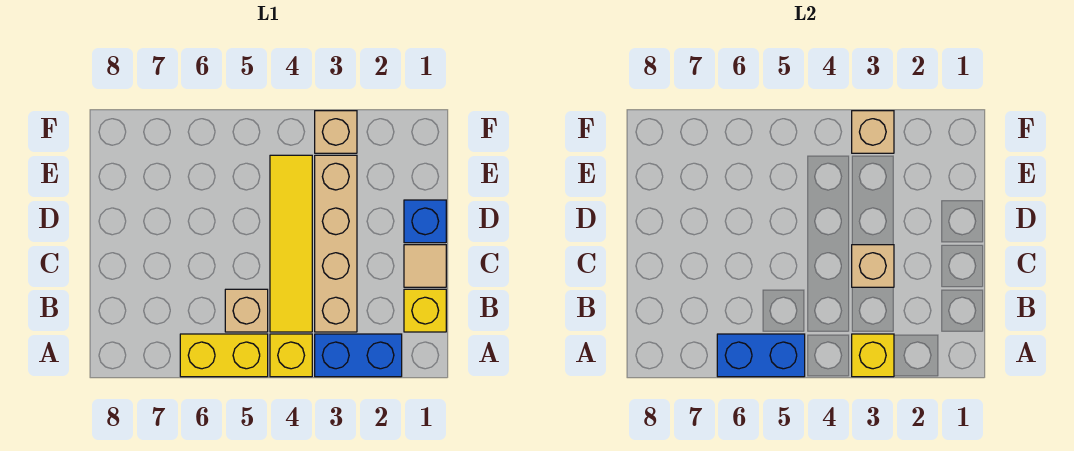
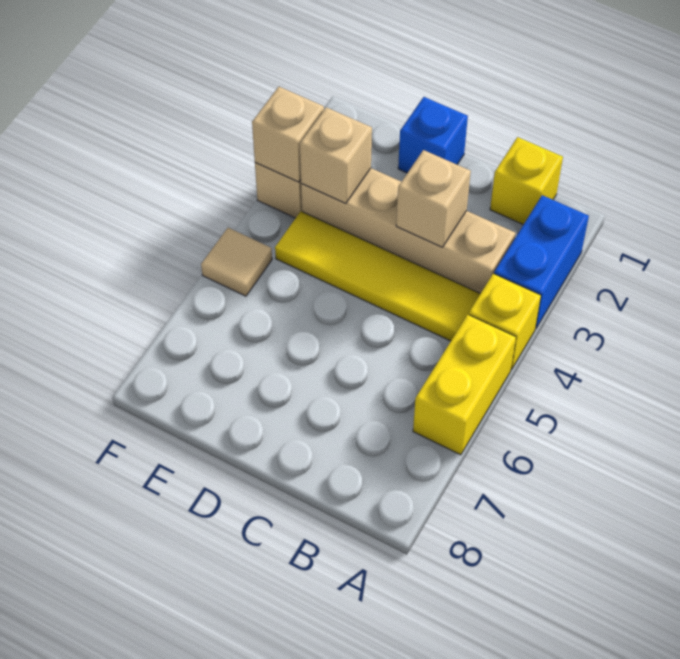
yellow 1x1 brick [852,334,894,377] -> none
blue 1x2 brick [717,334,805,377] -> none
tan 1x1 brick [225,289,268,332] -> tan 1x1 brick moved to [300,107,372,204]
tan 1x1 tile [404,245,446,287] -> tan 1x1 tile moved to [201,228,272,296]

